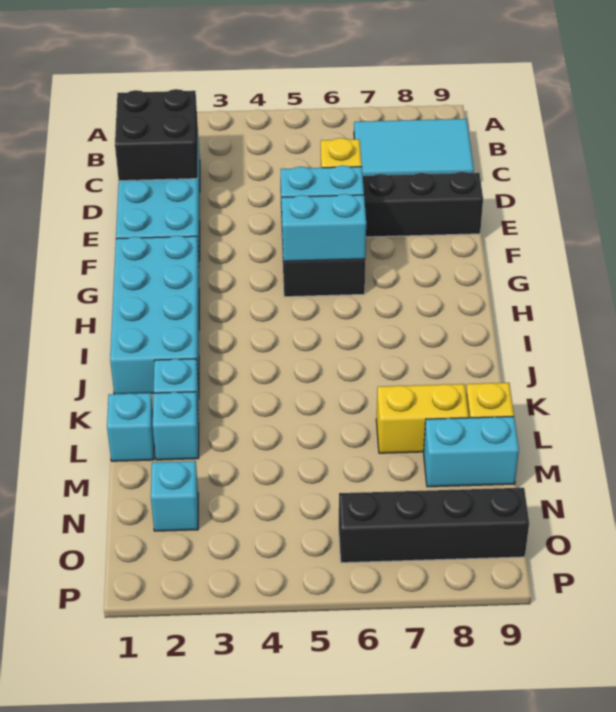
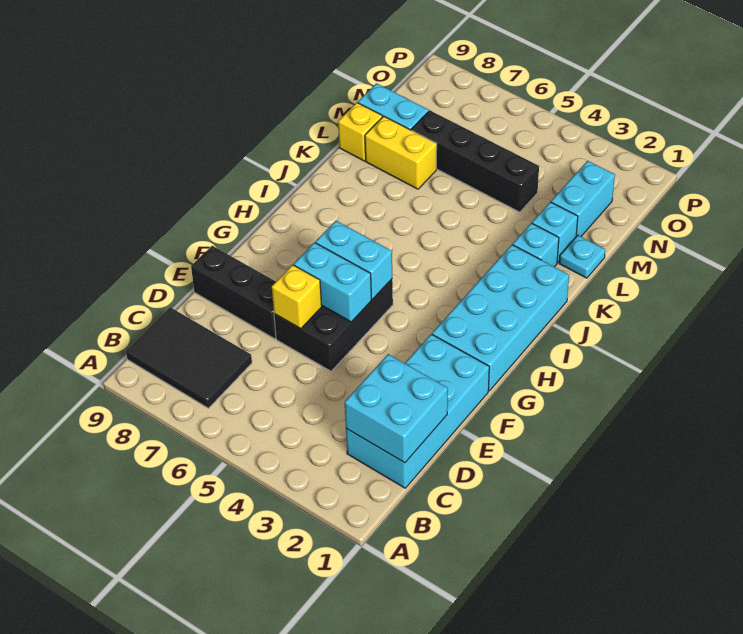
cyan 2x3 tile [354,119,474,176] -> black 2x3 tile [126,307,252,408]
black 2x2 brick [115,89,198,181] -> cyan 2x2 brick [345,354,448,463]
cyan 1x1 brick [107,393,154,461] -> cyan 1x1 plate [559,235,605,278]
cyan 1x1 brick [151,461,198,531] -> cyan 1x2 brick [551,161,615,236]
black 1x4 brick [339,488,529,563] -> black 1x4 brick moved to [412,111,539,212]

